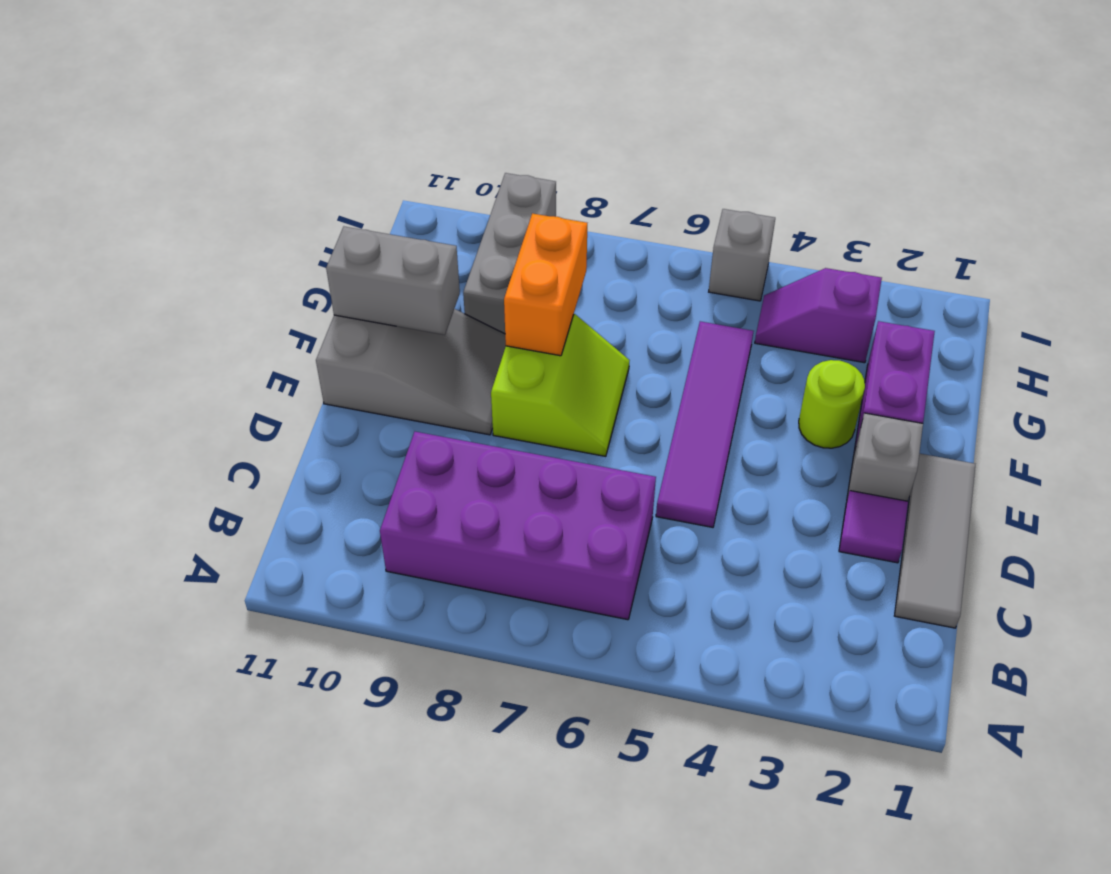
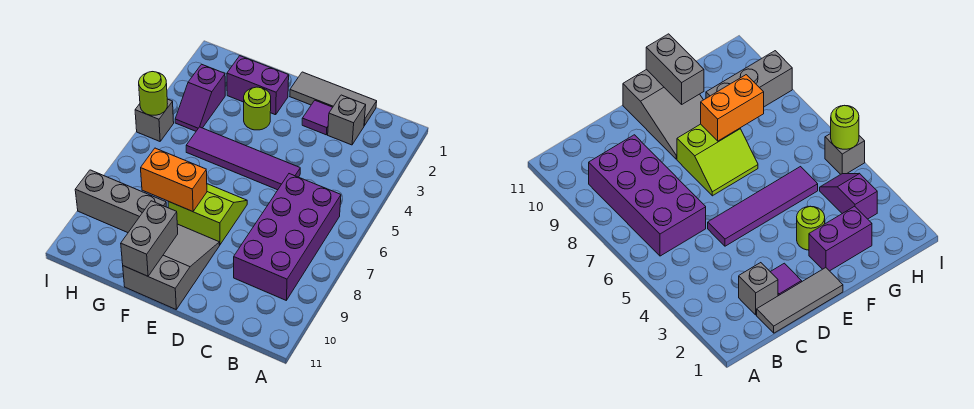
grey 1x1 brick [847,413,923,501] -> grey 1x1 brick moved to [328,95,366,145]
none -> lime 1x1 round brick [139,72,167,115]

